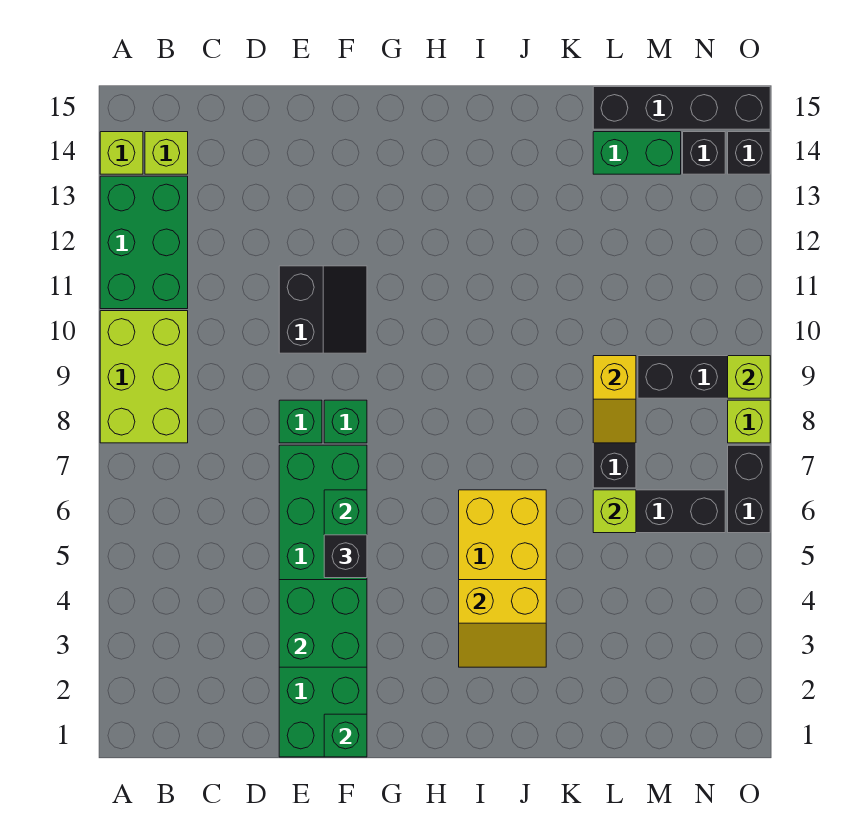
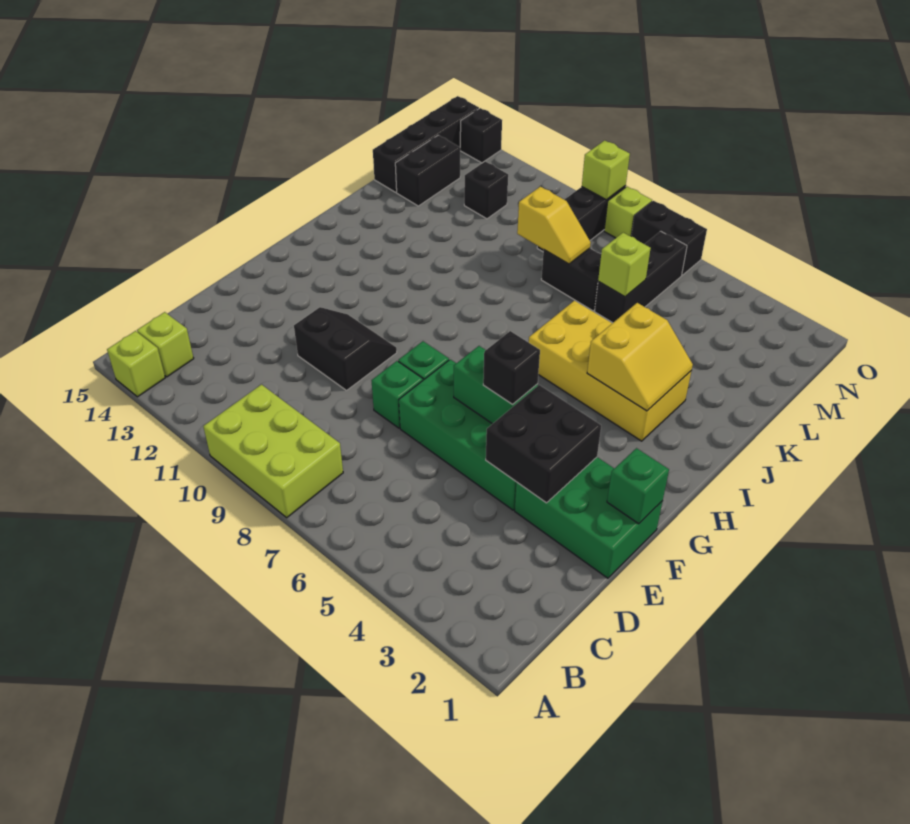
green 2x3 brick [100,176,188,309] -> none
green 2x2 brick [279,580,367,667] -> black 2x2 brick [486,385,601,503]
green 1x2 brick [593,132,681,174] -> black 1x2 brick [395,135,460,206]
black 1x1 brick [683,132,725,174] -> black 1x1 brick moved to [464,161,508,219]

